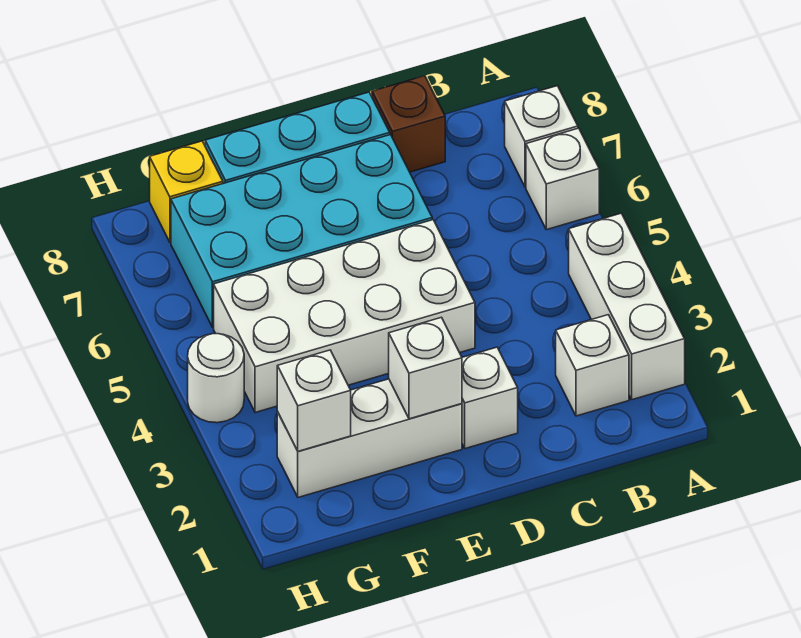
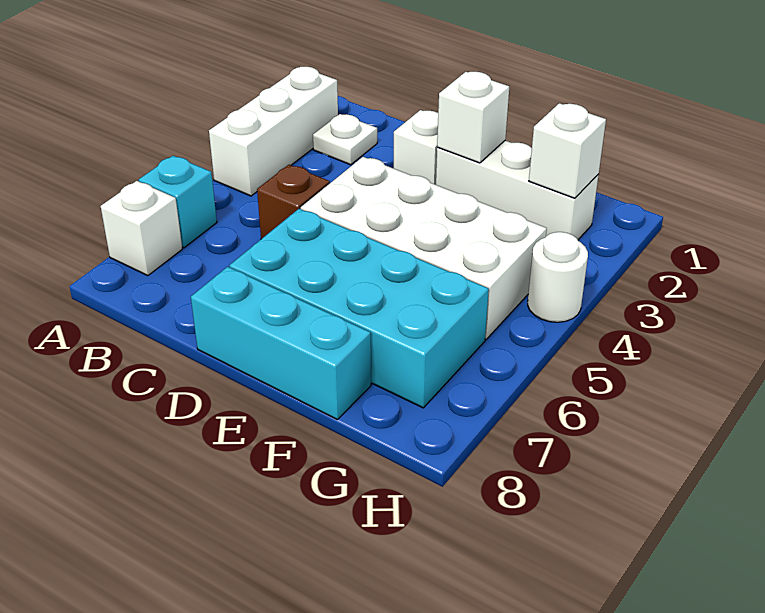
white 1x1 brick [526,128,599,230] -> cyan 1x1 brick [139,156,217,248]
white 1x1 brick [556,315,629,416] -> white 1x1 plate [313,114,377,165]
brown 1x1 brick [372,76,445,172] -> brown 1x1 brick moved to [257,165,330,239]
yellow 1x1 brick [150,141,223,242] -> none

